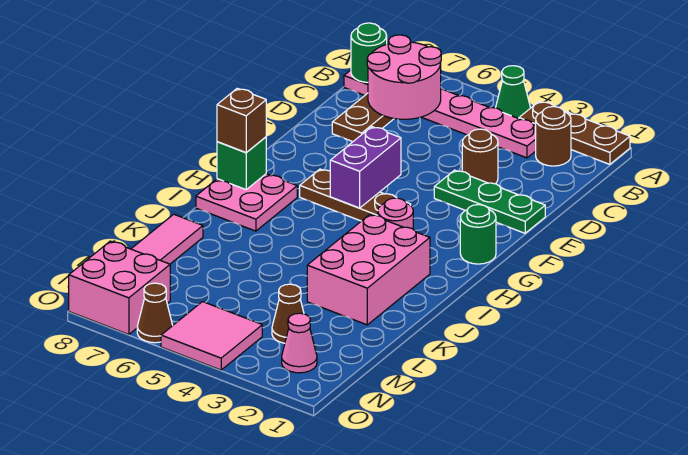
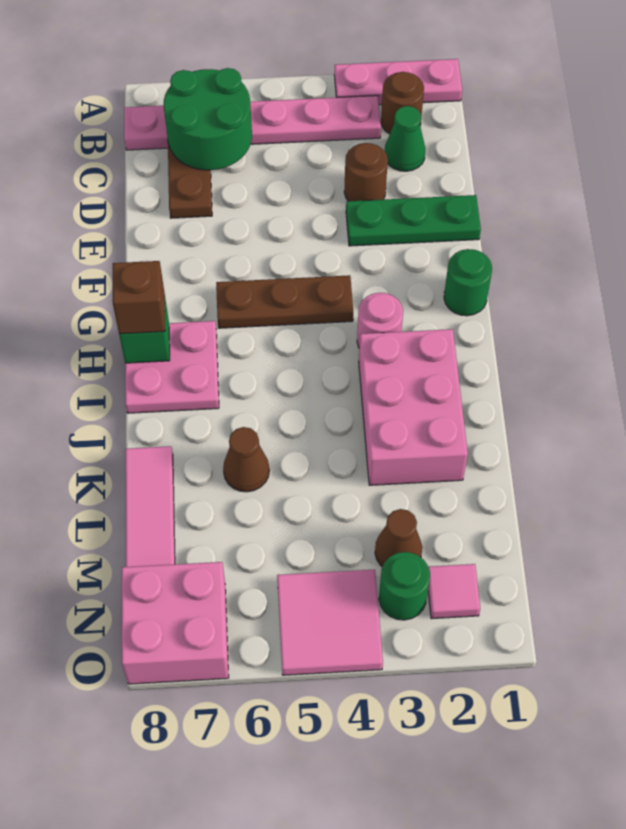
brown 1x3 plate [519,101,630,164] -> pink 1x3 plate [334,59,462,105]
green 1x1 cone [496,66,530,118] -> green 1x1 cone moved to [385,106,425,171]
pink 2x2 round brick [367,35,441,119] -> green 2x2 round brick [163,68,252,170]
green 1x1 round brick [351,23,387,82] -> green 1x1 round brick moved to [379,552,430,620]
purple 1x2 brick [330,127,401,208] -> none
pink 1x1 cone [282,313,317,373] -> pink 1x1 tile [428,564,480,619]
brown 1x1 cone [137,283,173,343] -> brown 1x1 cone moved to [223,427,269,492]

